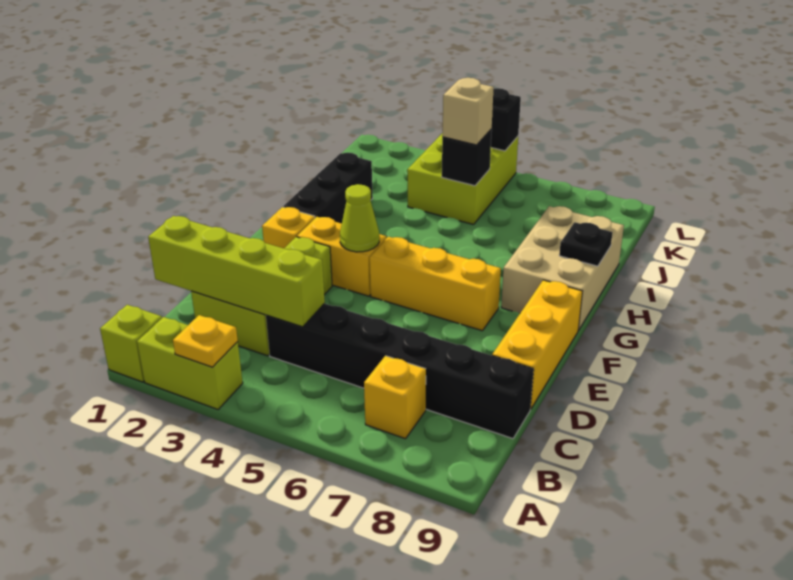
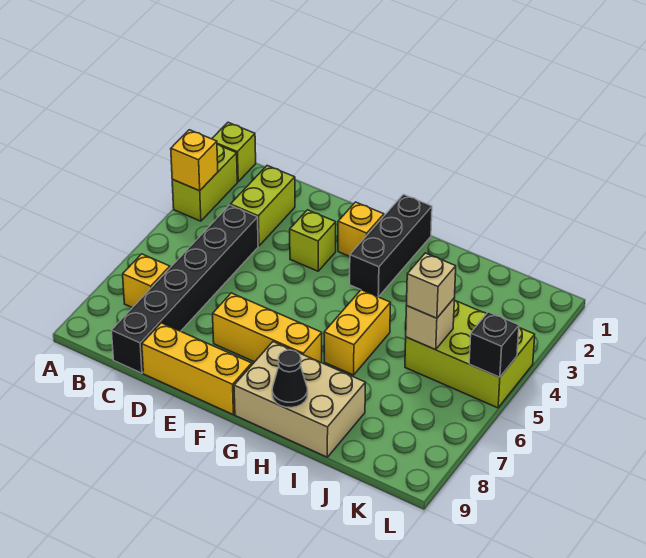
yellow 1x1 plate [173,315,238,367] -> yellow 1x1 brick [171,130,218,191]
lime 1x4 brick [148,216,325,327] -> none
yellow 1x2 brick [297,217,386,296] -> yellow 1x2 brick moved to [324,290,390,375]
lime 1x1 cone [340,184,379,252] -> none
yellow 1x3 brick [370,237,501,331] -> yellow 1x3 brick turned to [213,293,322,363]
black 1x3 brick [283,153,373,223] -> black 1x3 brick turned to [350,195,432,297]
black 1x1 plate [559,222,613,266] -> black 1x1 cone [272,350,308,408]
black 1x1 brick [442,129,492,186] -> tan 1x1 brick [406,299,454,350]

